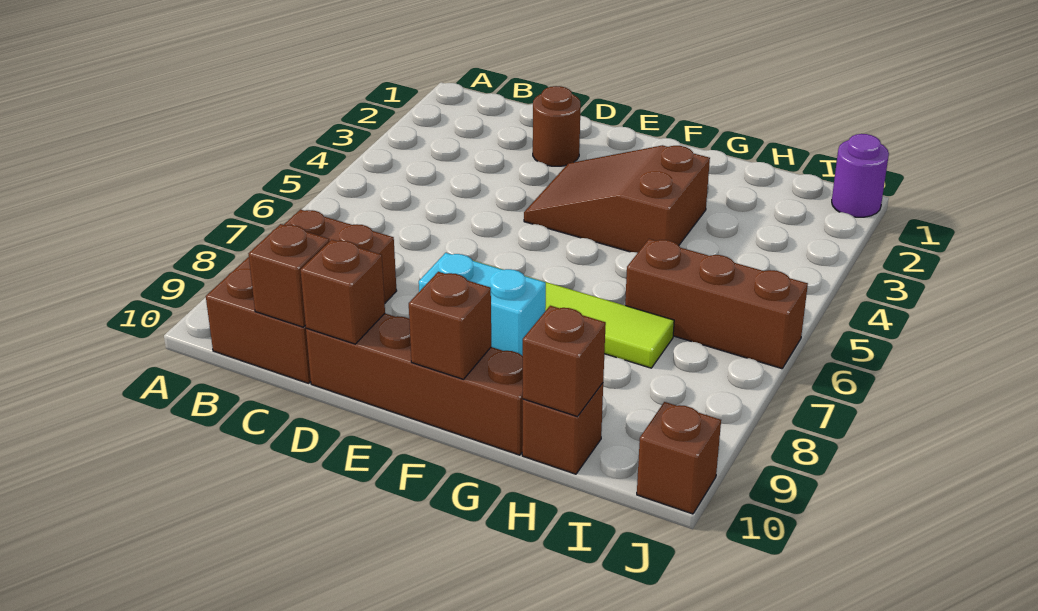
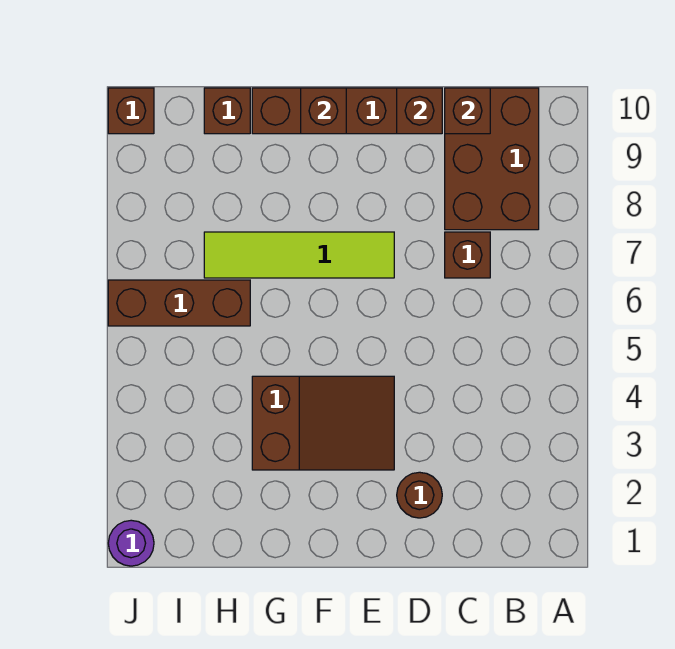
cyan 1x2 brick [419,253,546,356] -> none
brown 1x1 brick [523,306,606,417] -> brown 1x1 brick moved to [445,232,490,278]

